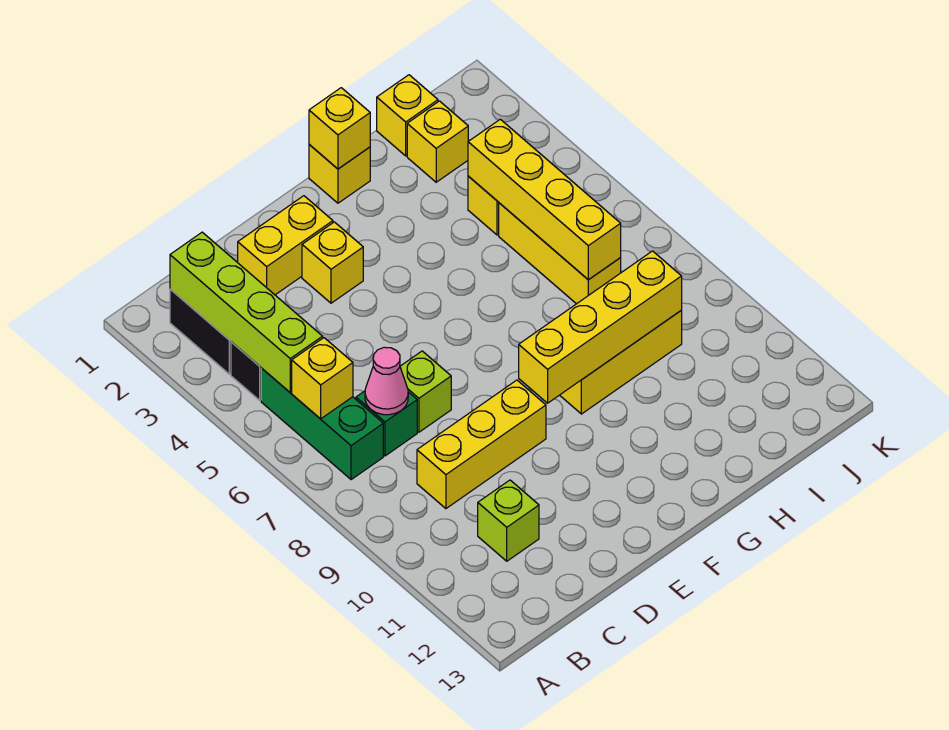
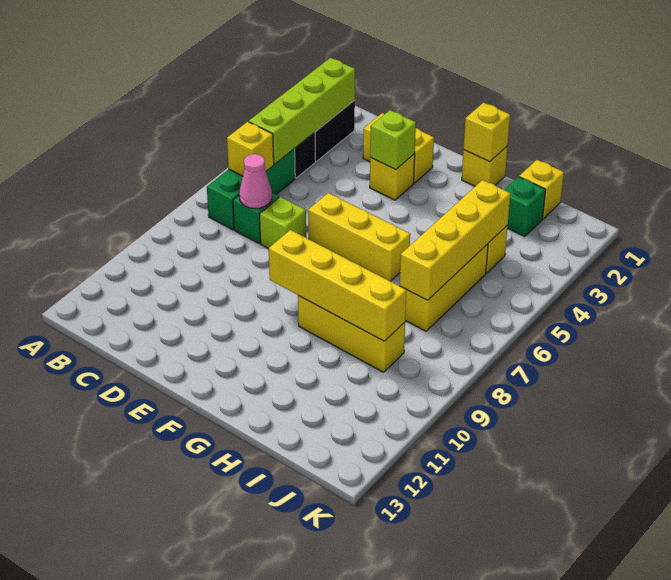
yellow 1x3 brick [417,380,546,509] -> yellow 1x3 brick moved to [308,193,410,281]
lime 1x1 brick [478,480,539,561] -> lime 1x1 brick moved to [370,110,416,170]
yellow 1x1 brick [407,101,468,182] -> green 1x1 brick [504,177,545,237]

